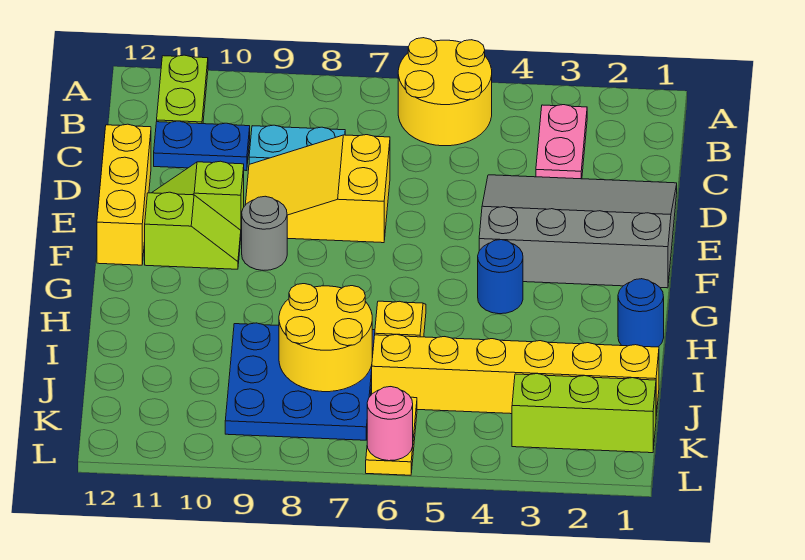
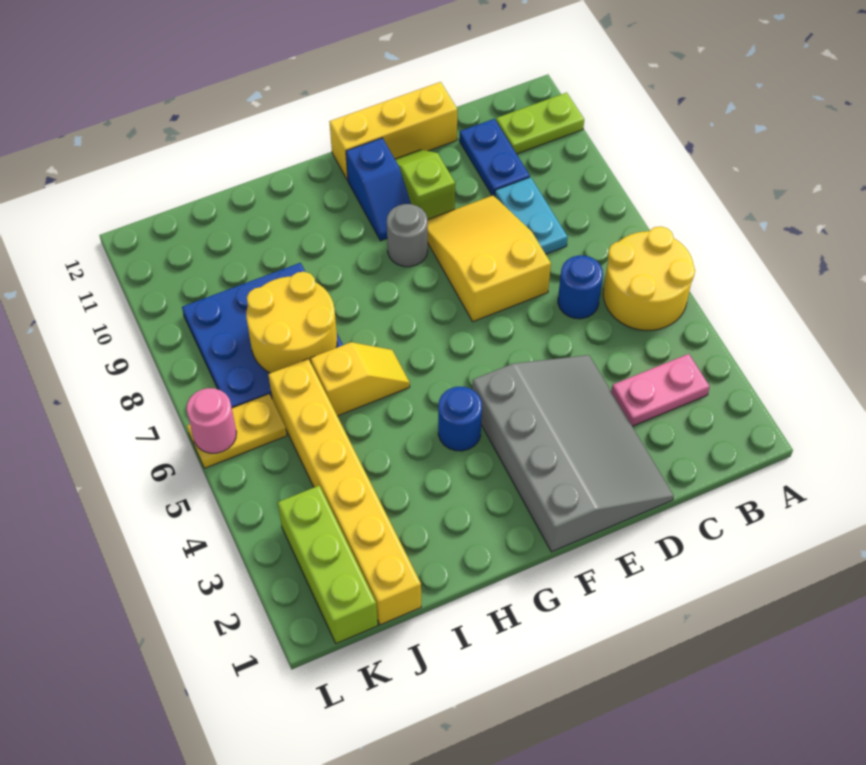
lime 1x2 slope [145,192,241,269] -> blue 1x2 slope [346,138,411,241]
blue 1x1 round brick [618,279,664,347] -> blue 1x1 round brick moved to [558,255,603,319]

